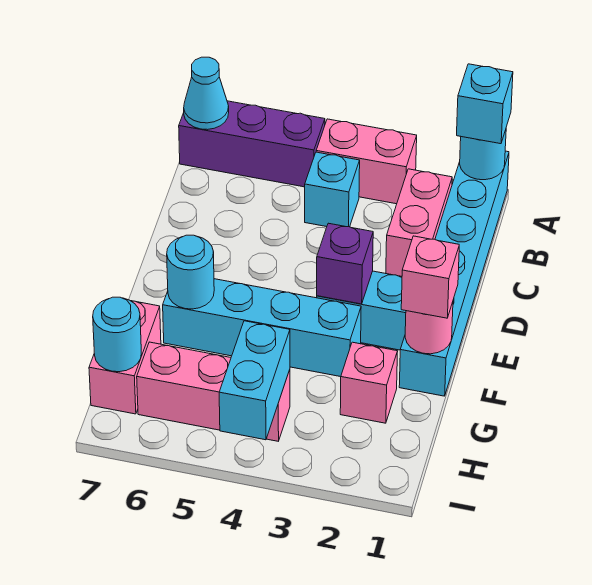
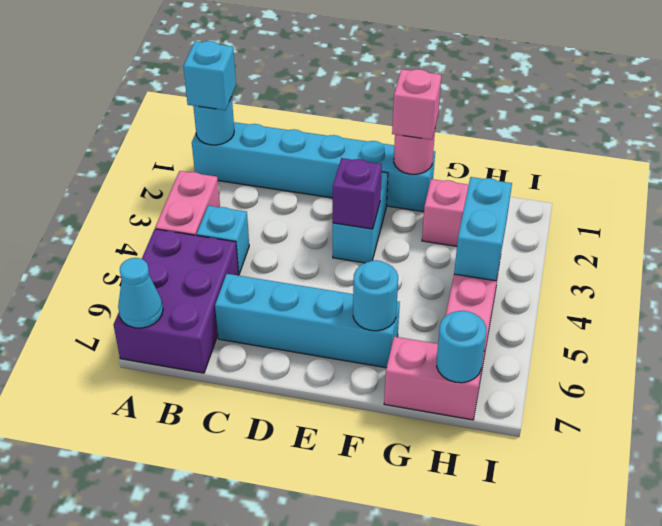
purple 1x3 brick [179,101,325,187] -> purple 2x3 brick [114,229,239,373]
pink 1x2 brick [386,169,452,276] -> none
cyan 1x4 brick [163,279,361,377] -> cyan 1x4 brick turned to [215,274,400,368]
cyan 1x2 brick [219,321,290,440] -> cyan 1x2 brick turned to [454,177,512,281]

